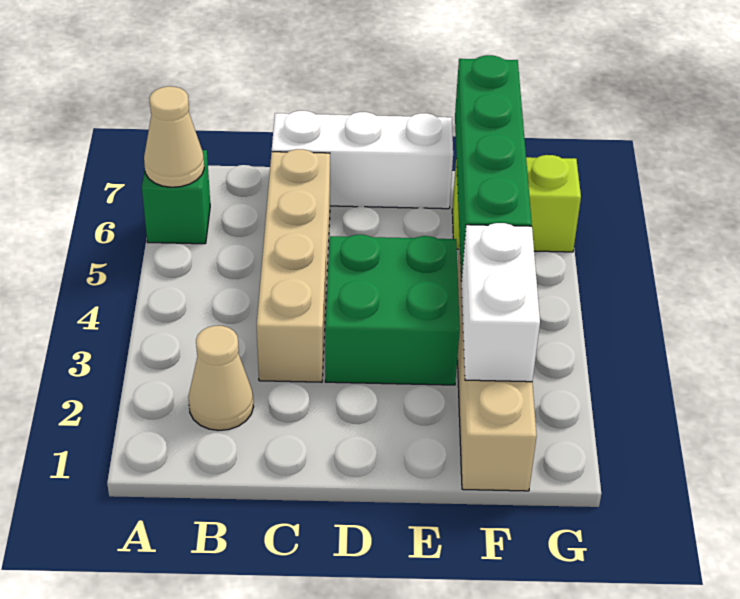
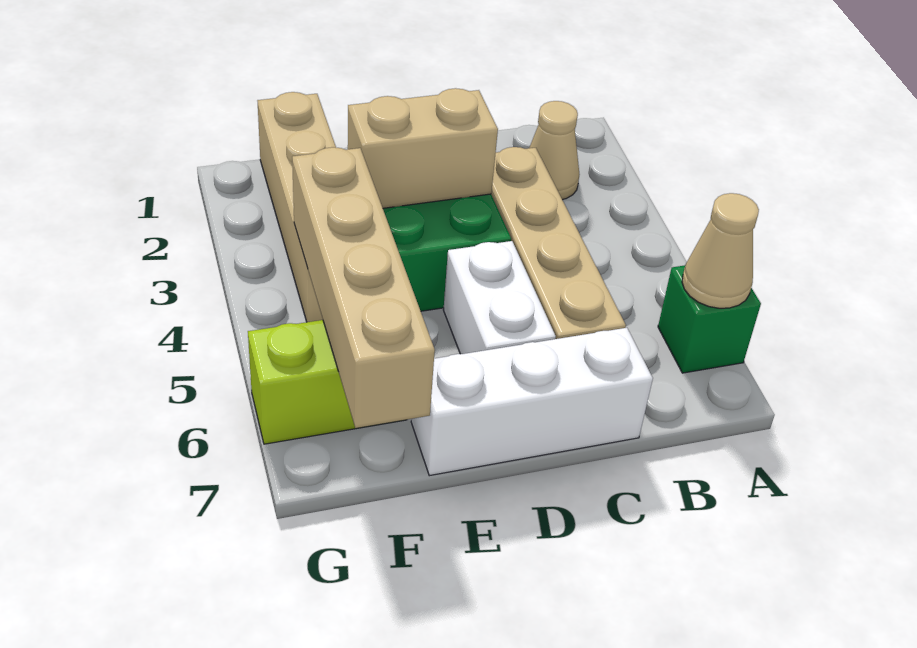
none -> tan 1x2 brick [348,88,498,208]
white 1x2 brick [461,223,540,382] -> white 1x2 brick moved to [443,241,556,354]
green 1x4 brick [455,55,532,281] -> tan 1x4 brick [292,147,435,428]

